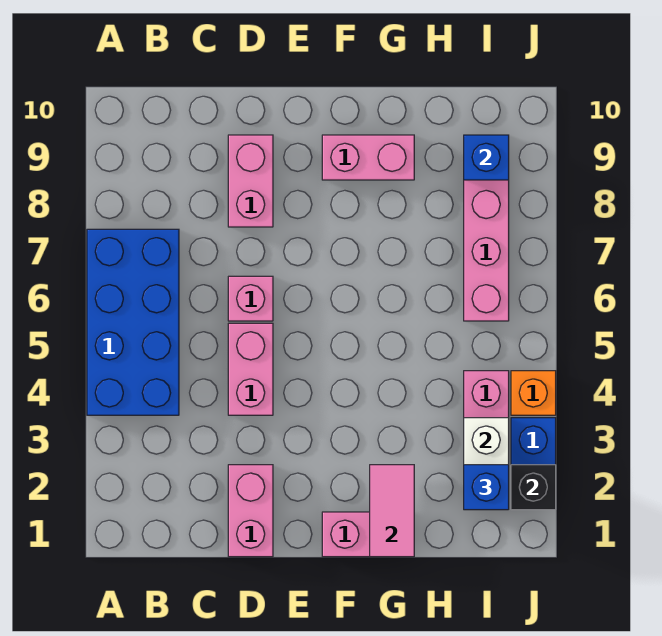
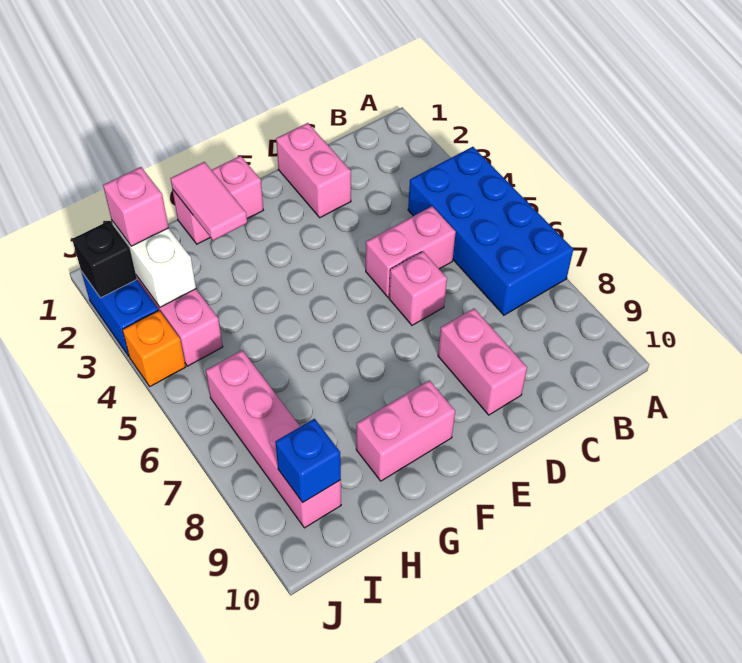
pink 1x2 brick [228,323,273,415] -> pink 1x2 brick turned to [366,206,456,297]
blue 1x1 brick [464,465,509,510] -> pink 1x1 brick [103,167,168,246]

